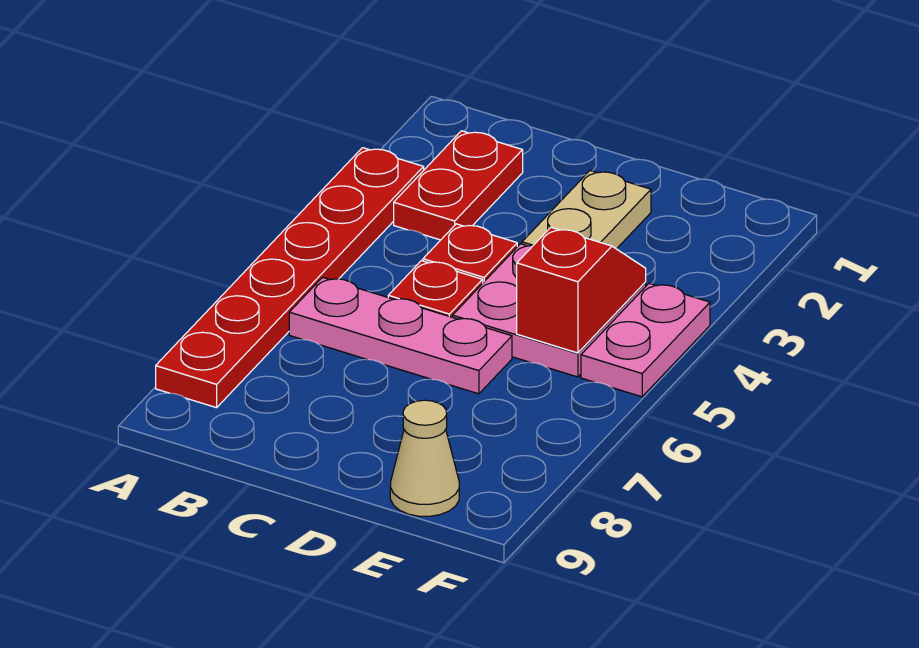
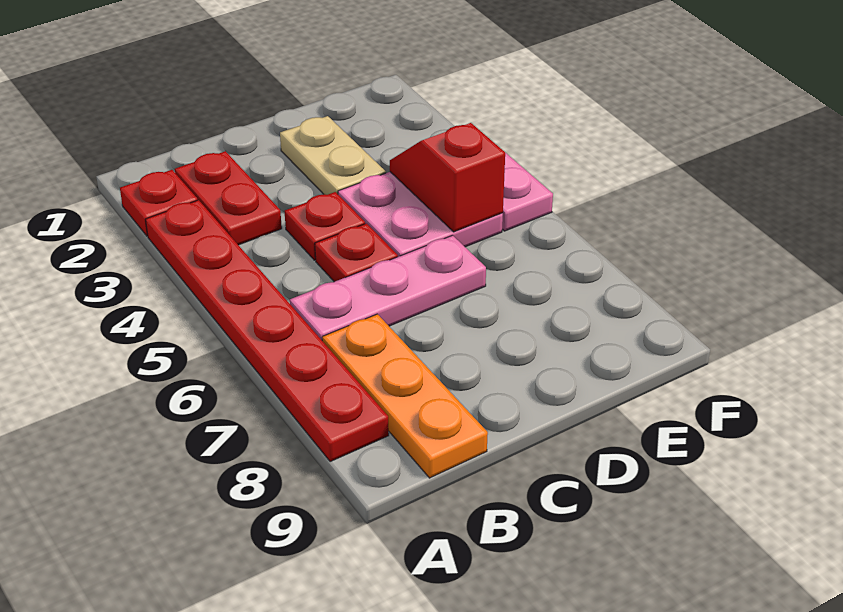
none -> red 1x1 plate [120,170,198,236]
none -> orange 1x3 plate [322,314,488,478]
tan 1x1 cone [390,400,459,516] -> none

